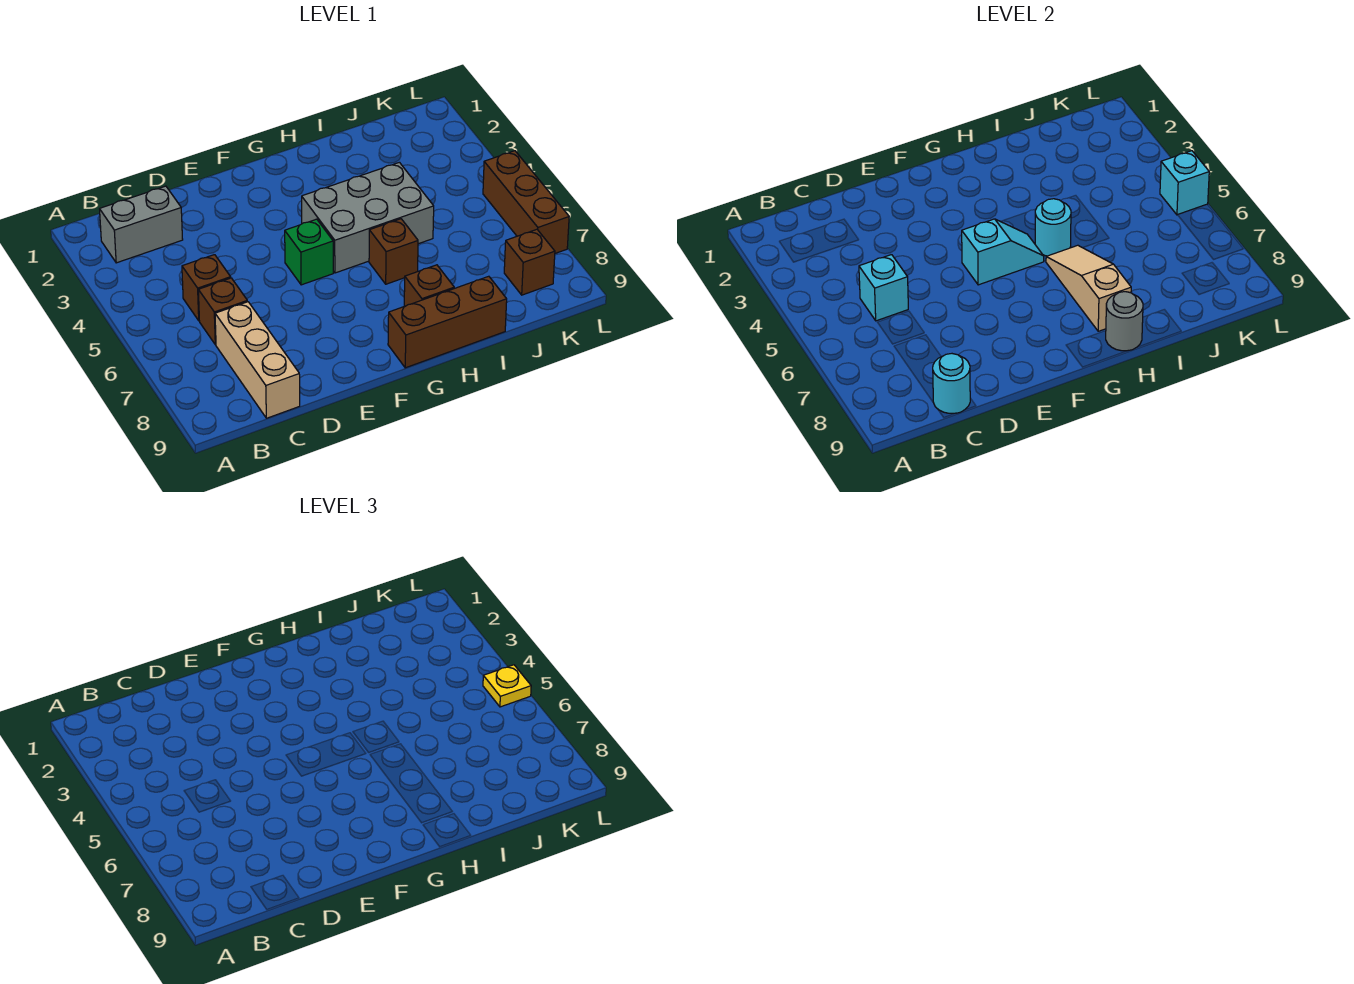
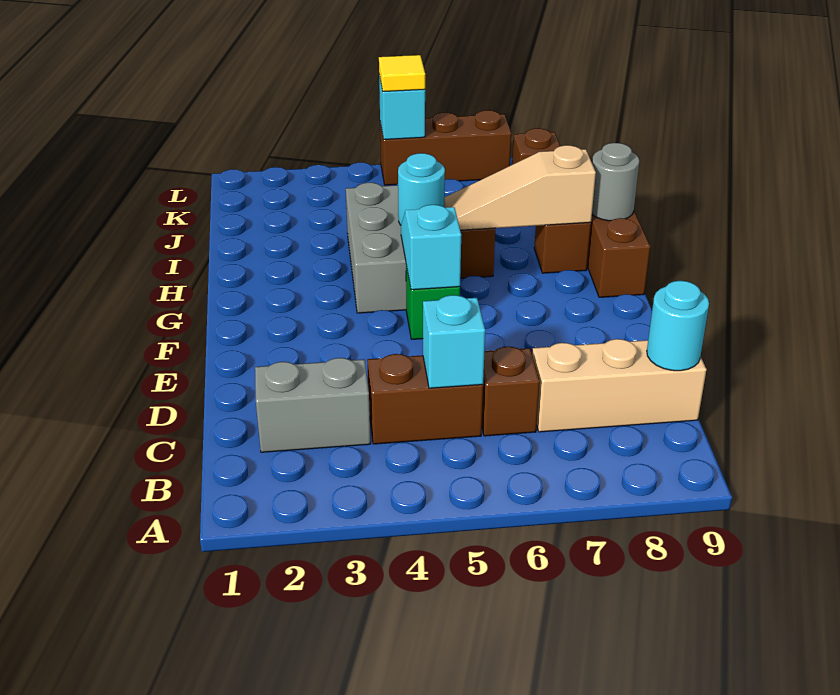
grey 1x2 brick [100,186,183,263] -> grey 1x2 brick turned to [255,358,370,452]
brown 1x1 brick [182,255,231,321] -> brown 1x2 brick [367,354,483,444]
yellow 1x1 plate [483,665,531,707] -> yellow 1x1 tile [379,55,425,92]

